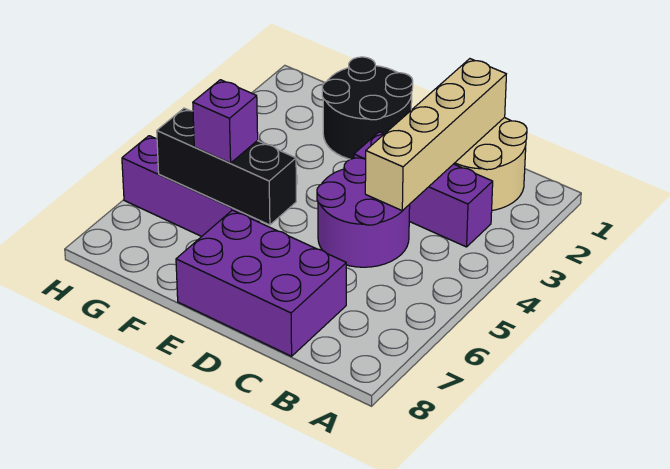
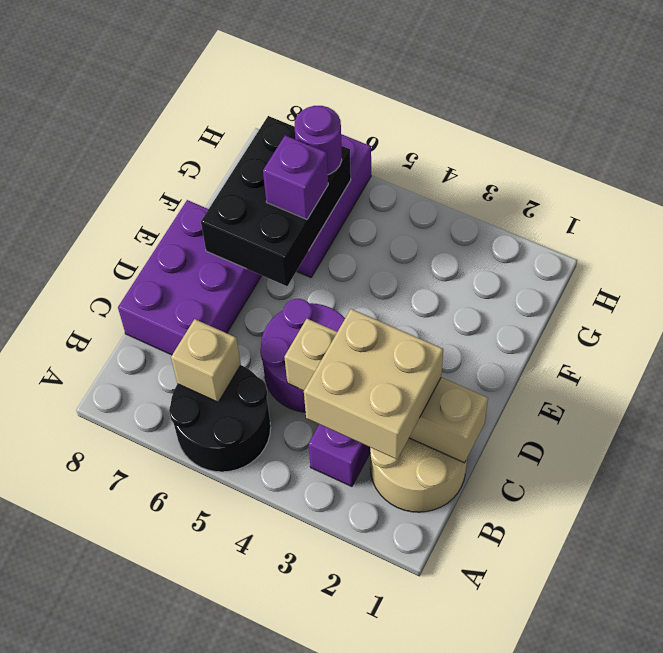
none -> tan 2x2 brick [304,309,443,459]
none -> tan 1x1 brick [171,319,241,402]
black 2x2 round brick [322,57,413,159] -> black 2x2 round brick moved to [169,365,271,472]
black 1x3 brick [157,108,296,225] -> black 2x3 brick [201,116,351,286]
none -> purple 1x1 round brick [295,106,342,175]

